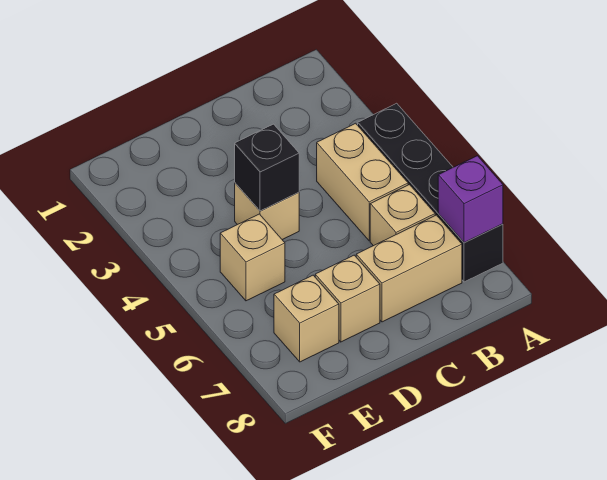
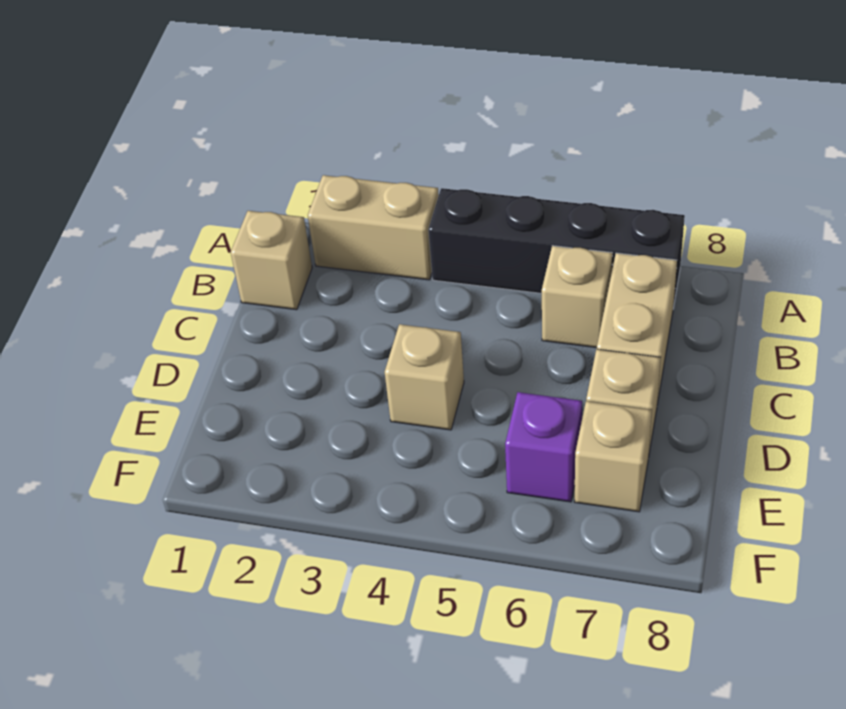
purple 1x1 brick [438,156,503,243] -> purple 1x1 brick moved to [505,392,582,502]
tan 1x2 brick [317,123,408,241] -> tan 1x2 brick moved to [308,175,439,280]
black 1x1 brick [235,124,299,211] -> none
tan 1x1 brick [220,214,285,301] -> tan 1x1 brick moved to [231,211,312,310]

